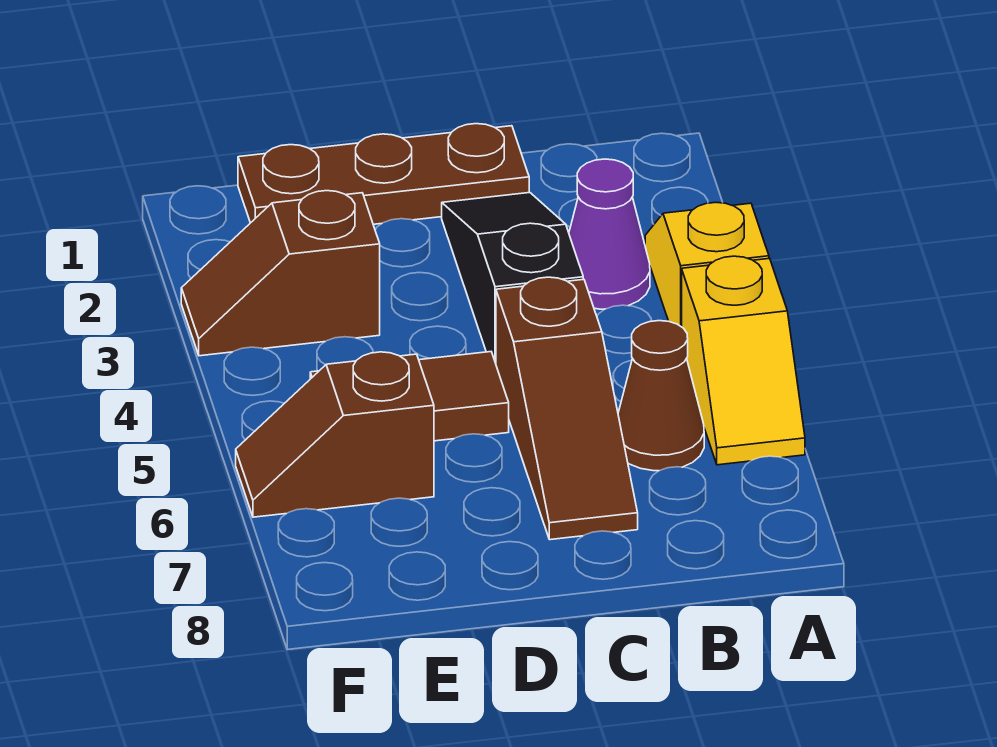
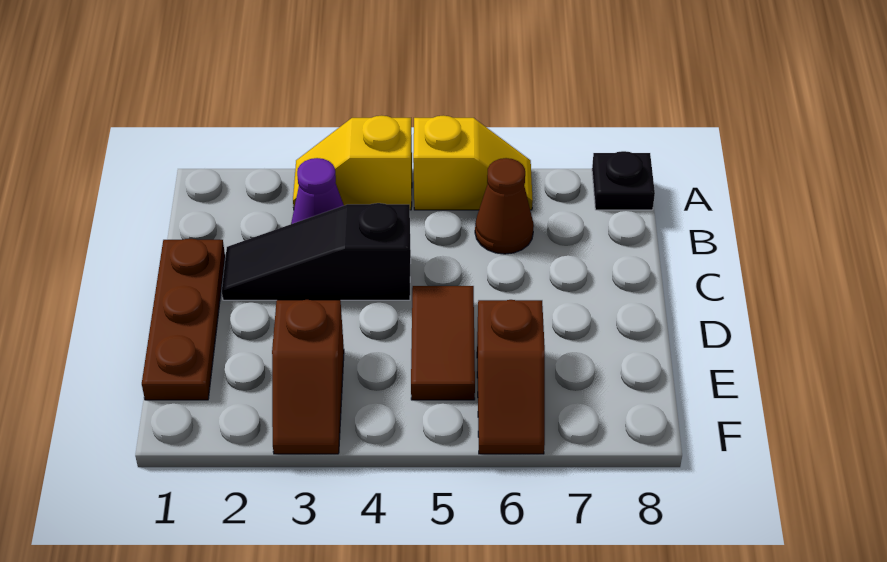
none -> black 1x1 plate [592,151,655,210]
brown 1x3 slope [496,277,638,540] -> none

